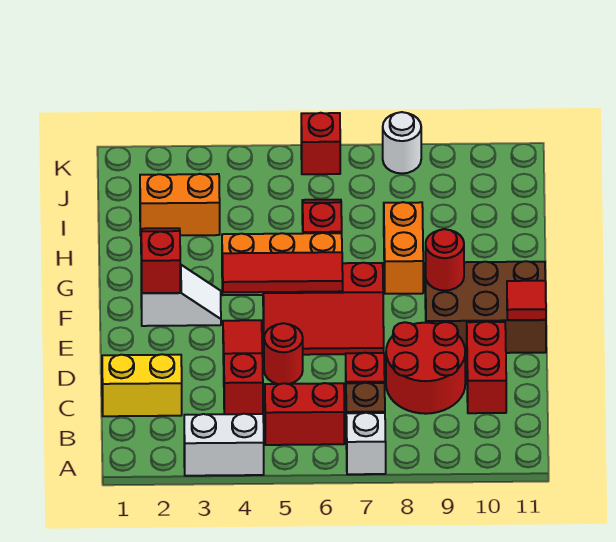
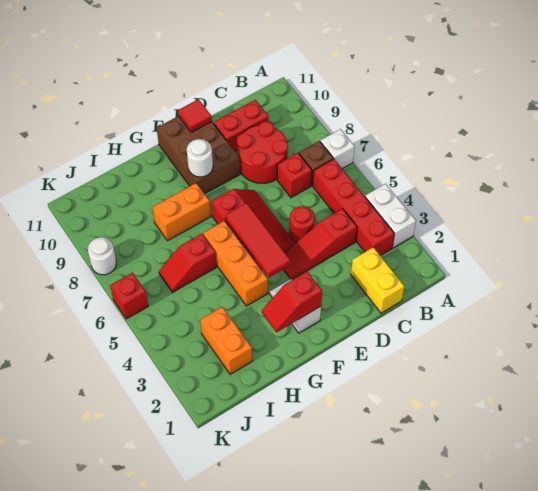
red 1x2 brick [265,383,344,445] -> red 1x4 brick [313,159,394,256]
red 1x1 round brick [425,229,464,291] -> white 1x1 round brick [187,139,213,177]

